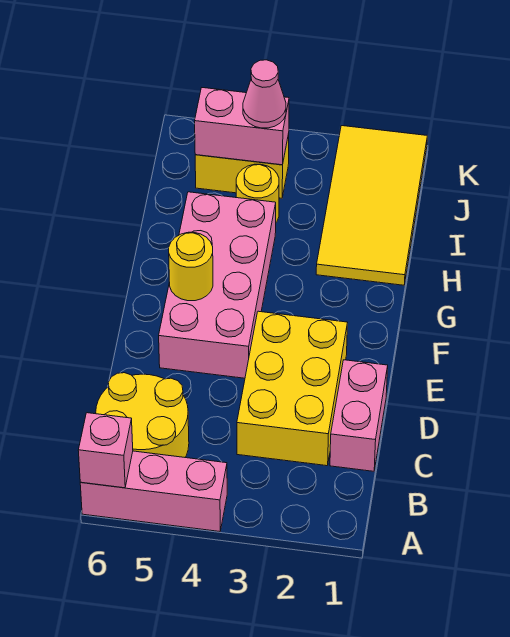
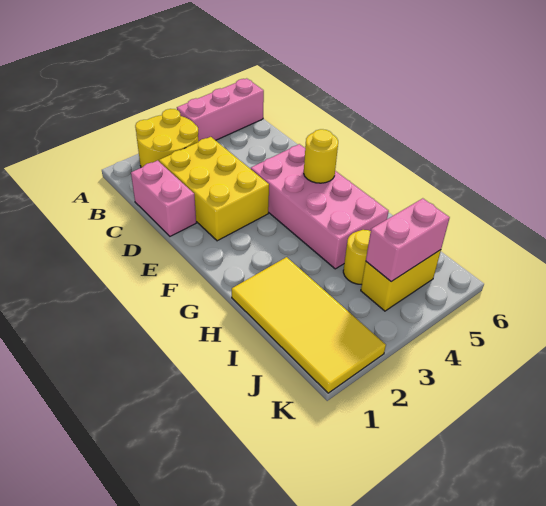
pink 1x1 brick [78,413,133,488] -> none
yellow 2x2 round brick [96,373,189,457] -> yellow 2x2 round brick moved to [135,109,198,168]
pink 1x1 cone [243,60,286,128] -> none

